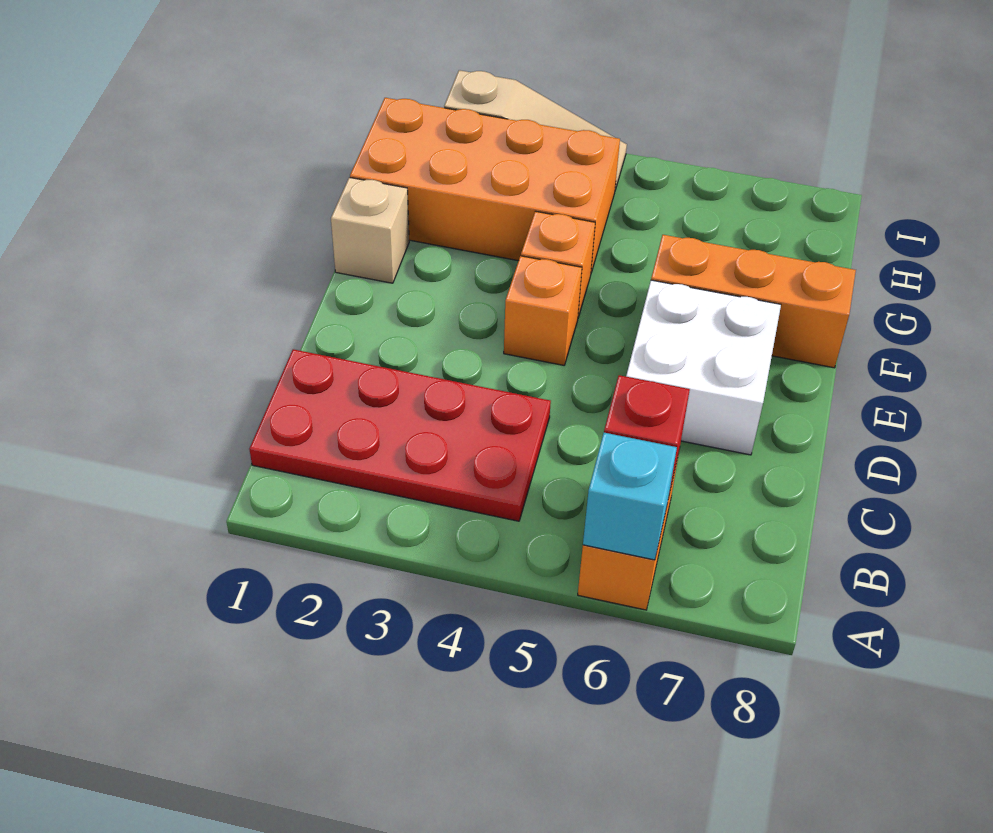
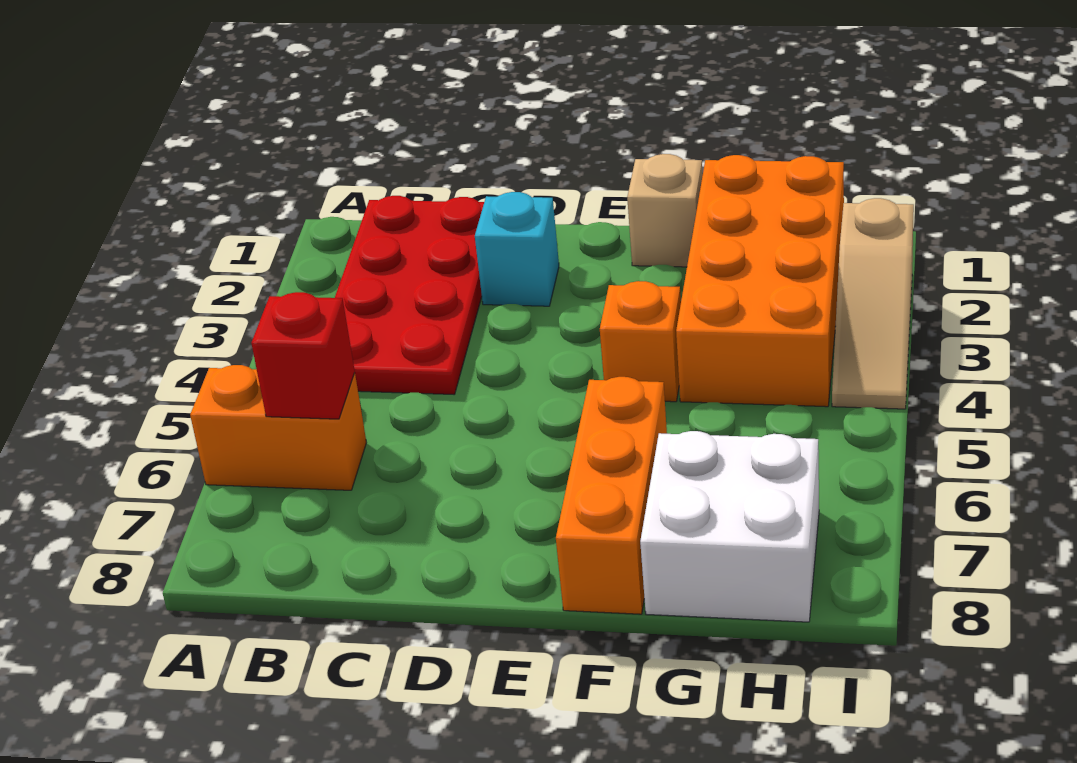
cyan 1x1 brick [583,433,677,560] -> cyan 1x1 brick moved to [475,192,559,306]
white 2x2 brick [626,280,781,455] -> white 2x2 brick moved to [640,431,819,622]
orange 1x1 brick [504,256,582,365] -> none

